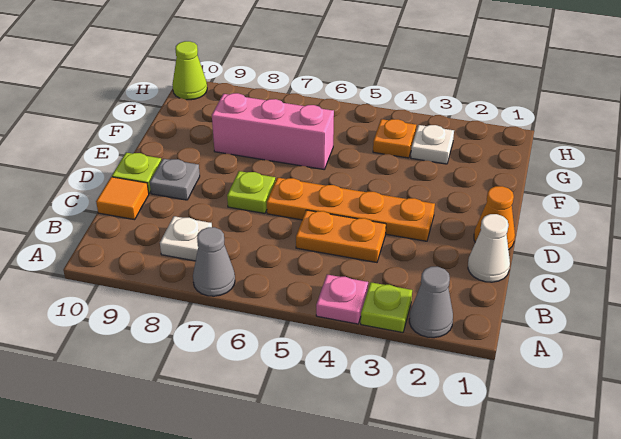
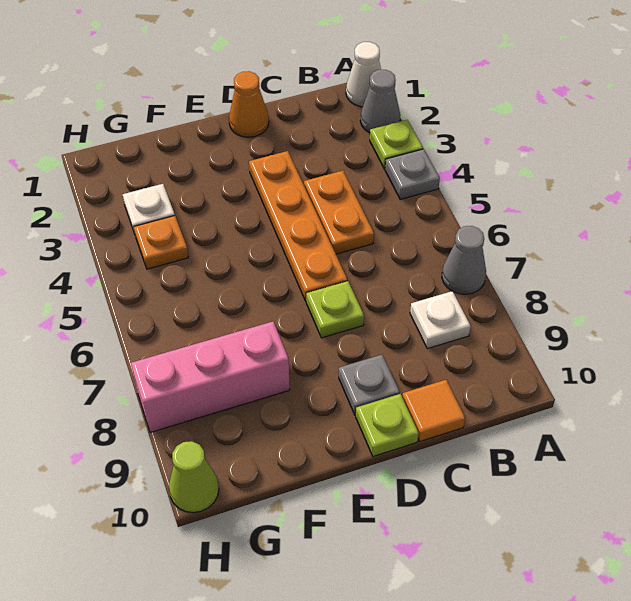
pink 1x1 plate [316,275,368,324] -> grey 1x1 plate [385,149,440,199]
white 1x1 cone [468,214,510,282] -> white 1x1 cone moved to [346,42,381,107]
pink 1x3 brick [212,93,334,169] -> pink 1x3 brick turned to [131,322,290,433]

